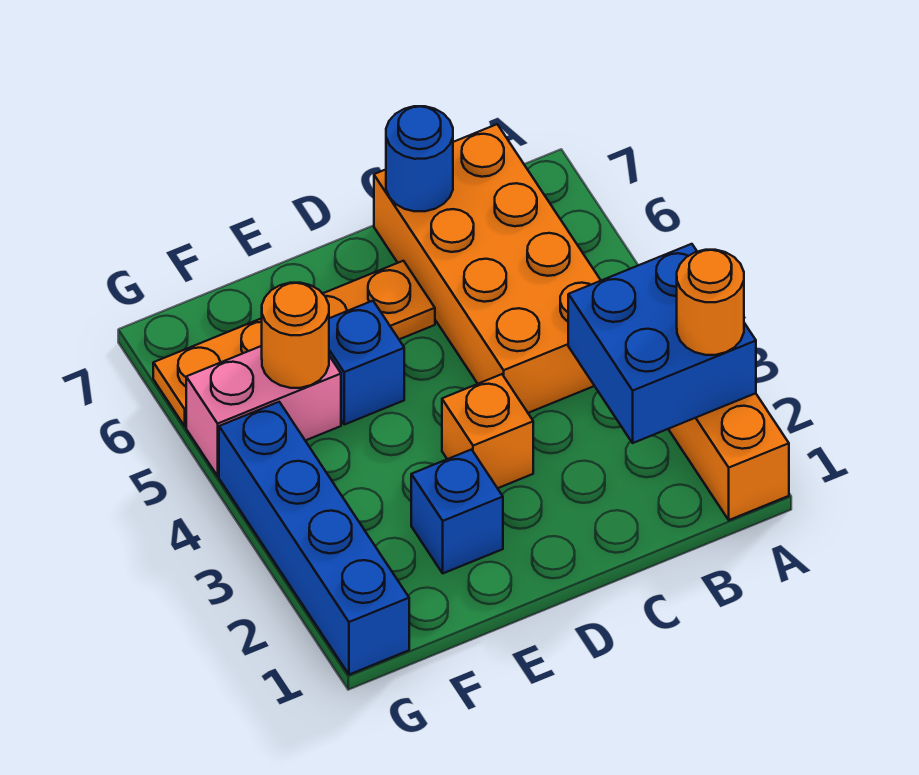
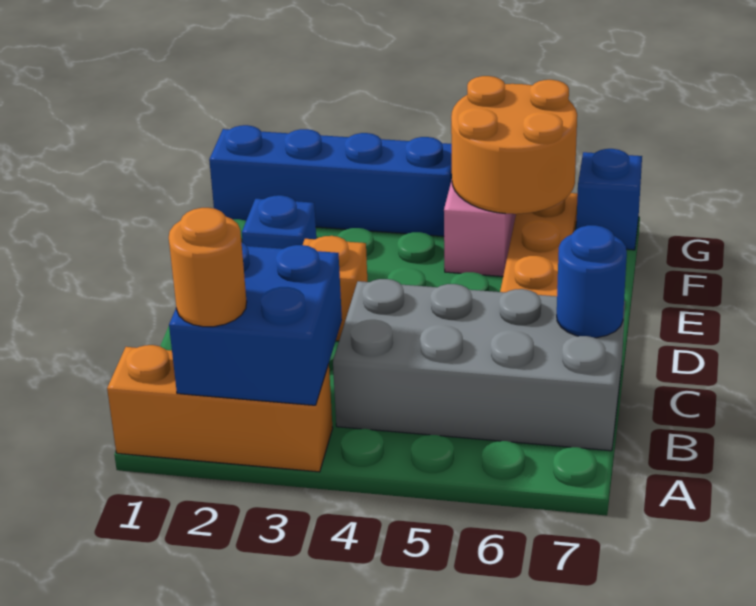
orange 2x4 brick [374,124,601,413] -> grey 2x4 brick [333,279,625,451]
blue 1x1 brick [329,301,404,425] -> blue 1x1 brick moved to [576,149,642,250]
orange 1x1 round brick [262,283,329,388] -> orange 2x2 round brick [451,76,577,214]

